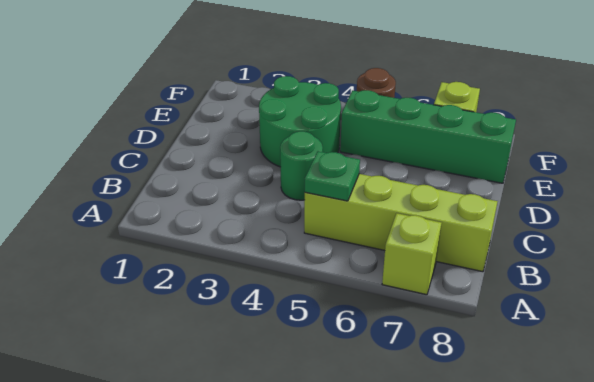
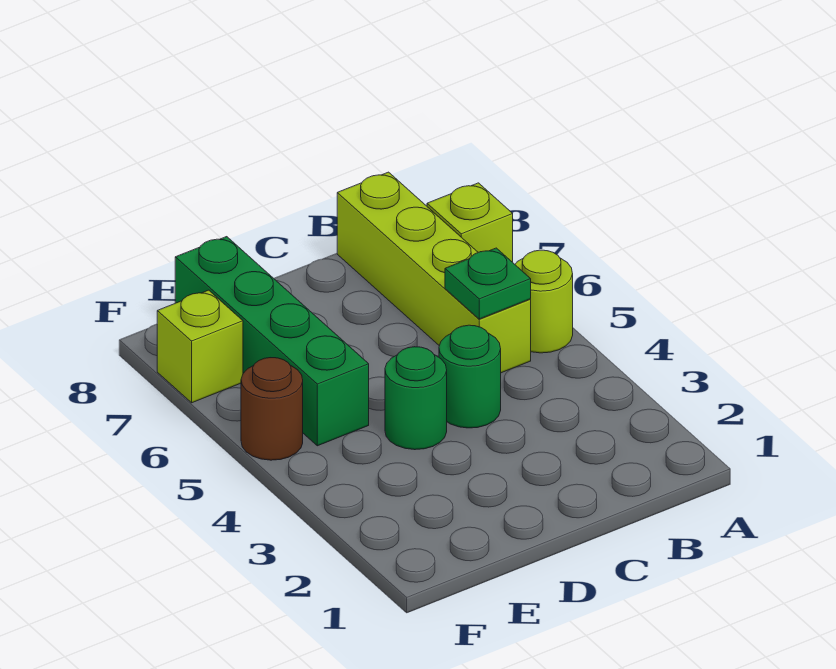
none -> lime 1x1 round brick [515,250,573,353]
green 2x2 round brick [259,76,341,167] -> green 1x1 round brick [385,347,447,450]

